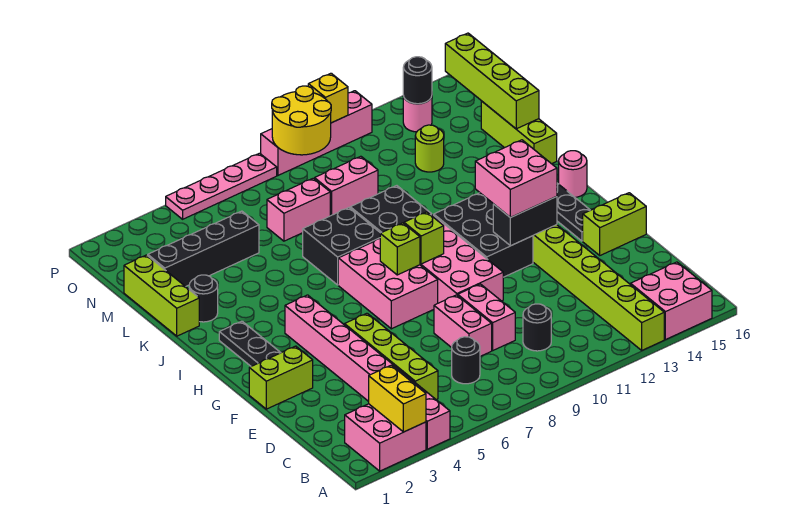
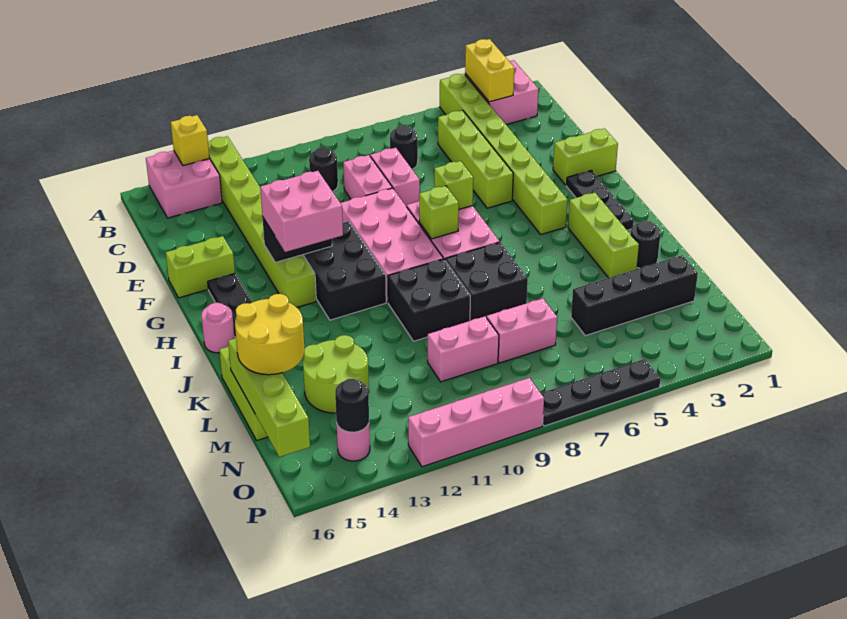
pink 1x8 brick [285,295,450,449] -> lime 1x8 brick [440,74,568,234]
lime 1x1 brick [404,212,444,264] -> lime 1x1 brick moved to [434,161,473,209]
lime 1x3 brick [124,255,199,336] -> lime 1x3 brick moved to [568,193,639,278]
lime 1x1 round brick [415,125,444,172] -> lime 2x2 round brick [303,335,369,413]
yellow 2x2 round brick [272,86,331,155] -> yellow 2x2 round brick moved to [235,294,304,375]
pink 1x4 plate [166,153,277,219] -> black 1x4 plate [541,359,660,426]
yellow 1x1 brick [308,73,348,123] -> yellow 1x1 brick moved to [171,115,210,166]

